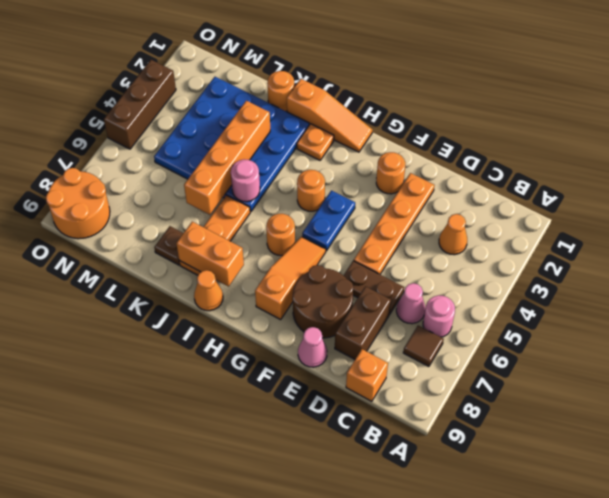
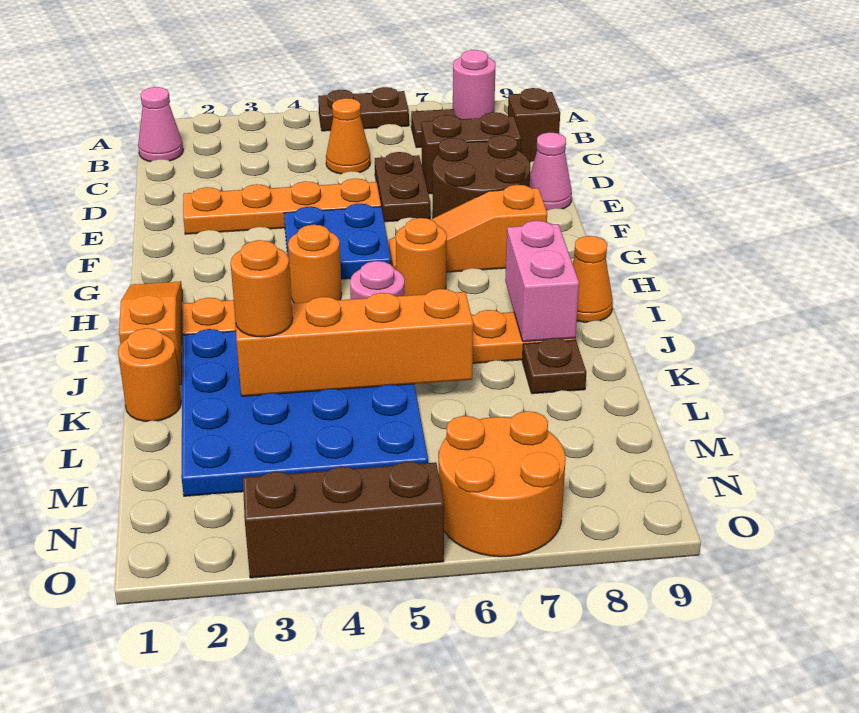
none -> brown 1x2 plate [318,87,409,131]
pink 1x1 round brick [423,295,455,337] -> pink 1x1 round brick moved to [453,50,496,119]
orange 1x1 cone [439,214,467,255] -> orange 1x1 cone moved to [326,98,370,174]
pink 1x1 cone [396,283,425,324] -> pink 1x1 cone moved to [138,87,183,162]
orange 1x1 brick [346,349,388,401] -> brown 1x1 brick [508,88,560,162]
orange 1x1 round brick [376,152,406,194] -> orange 1x1 round brick moved to [231,240,293,337]
blue 1x2 plate [302,190,355,251] -> blue 2x2 plate [284,204,391,279]
orange 1x2 brick [176,222,244,286] -> pink 1x2 brick [505,221,579,342]
orange 2x2 round brick [46,168,110,239] -> orange 2x2 round brick moved to [439,411,566,557]

